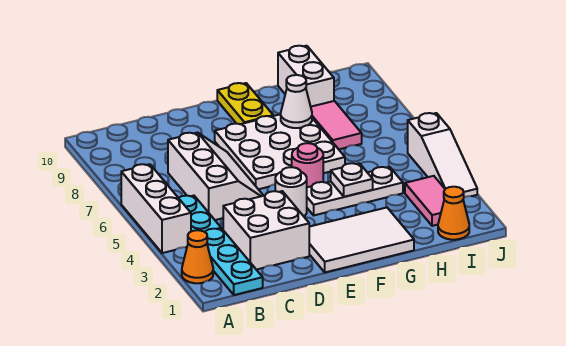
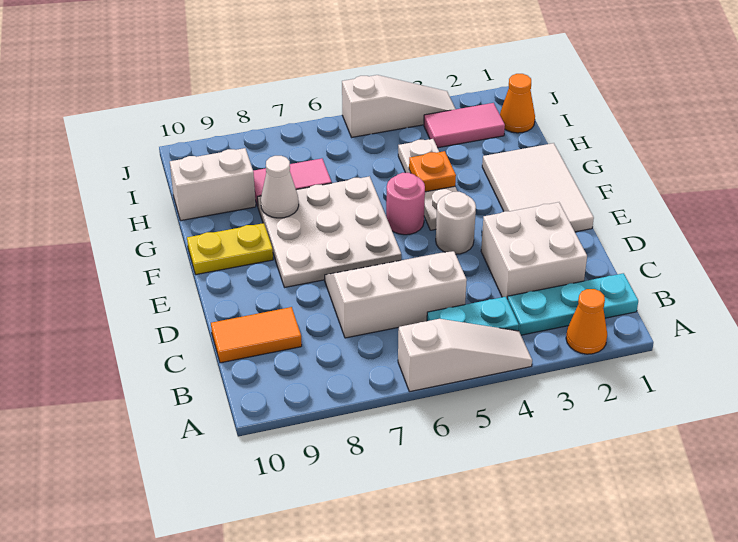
white 1x3 brick [121,164,191,253] -> white 1x3 slope [398,319,532,392]
none -> orange 1x2 tile [211,307,302,363]
white 1x1 plate [331,163,373,197] -> orange 1x1 plate [409,151,456,192]

